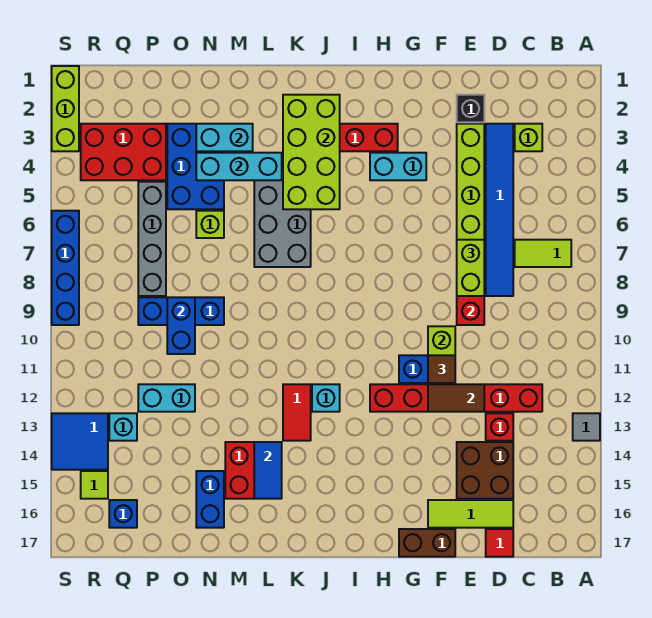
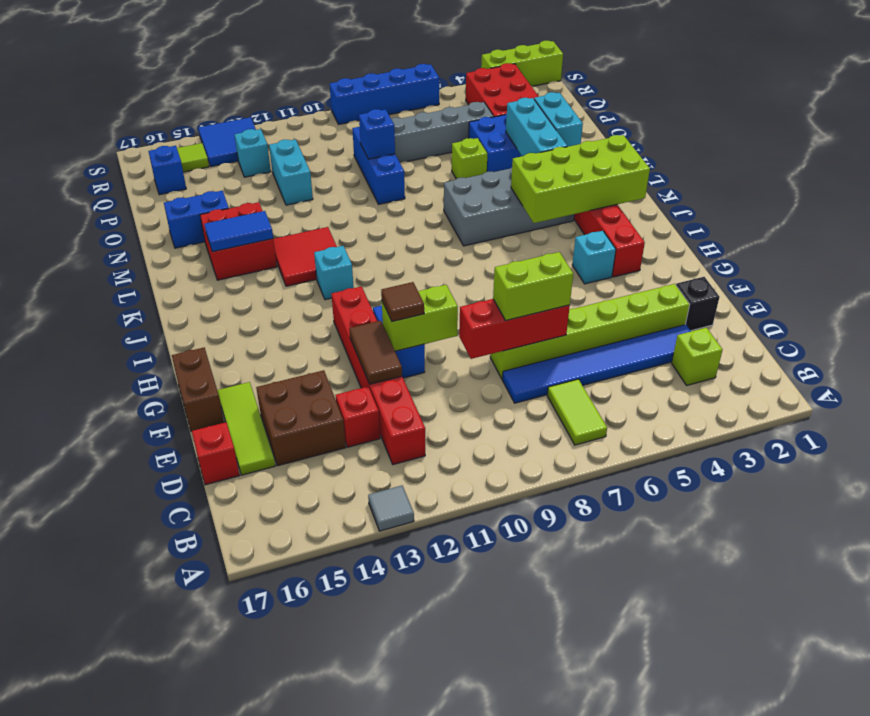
red 1x1 tile [486,529,513,557] -> red 1x1 brick [192,422,239,485]
cyan 1x2 brick [370,153,426,180] -> cyan 1x1 brick [572,231,616,284]
red 1x2 tile [283,384,311,441] -> red 2x2 tile [273,227,337,286]
blue 1x2 brick [167,297,195,354] -> blue 1x1 brick [359,109,395,159]

